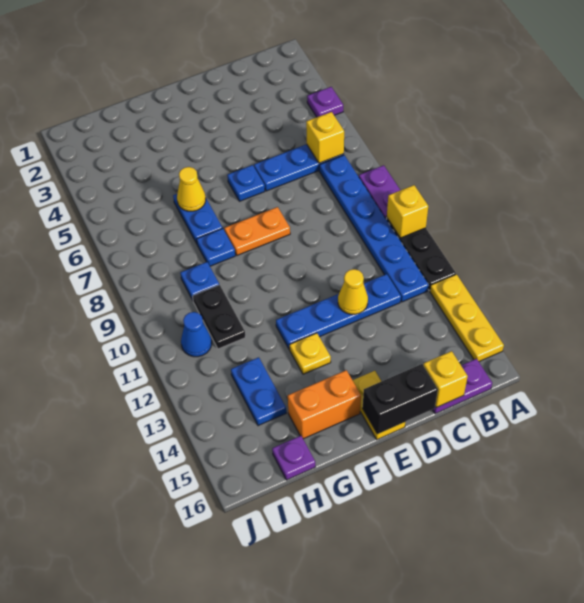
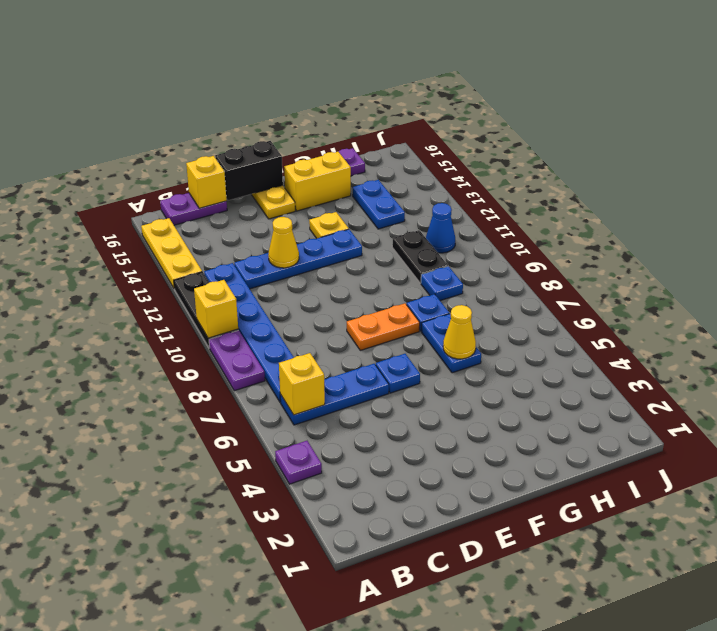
orange 1x2 brick [288,370,361,439] -> yellow 1x2 brick [284,152,351,211]

